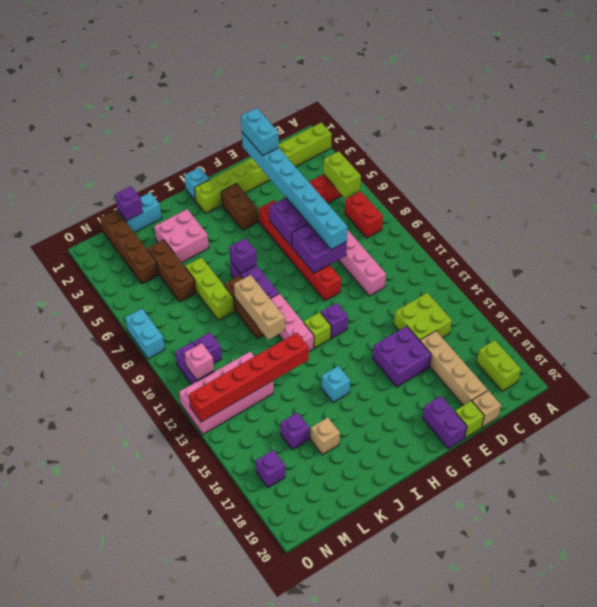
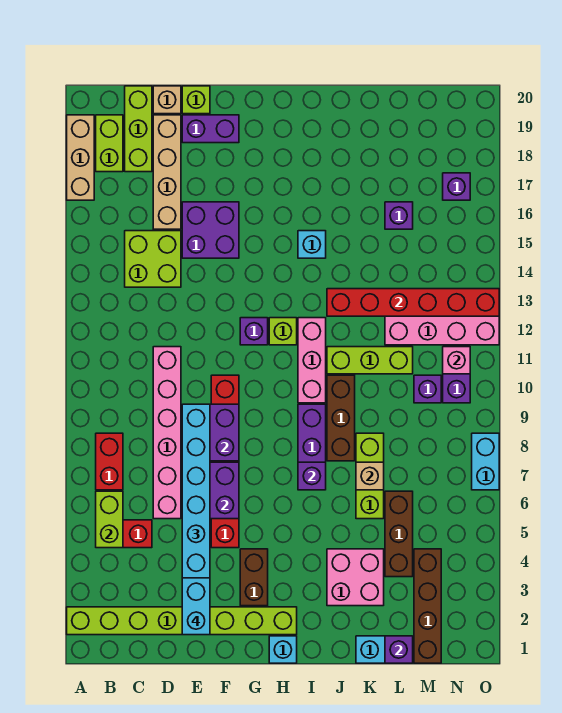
none -> lime 1x3 brick [125,86,152,172]
purple 1x2 brick [423,396,467,449] -> purple 1x2 brick turned to [182,115,239,143]
tan 1x3 brick [234,275,285,340] -> tan 1x3 brick moved to [67,115,94,200]
none -> lime 1x3 brick [327,347,413,374]
tan 1x1 brick [311,418,340,455] -> tan 1x1 brick moved to [356,462,384,490]

